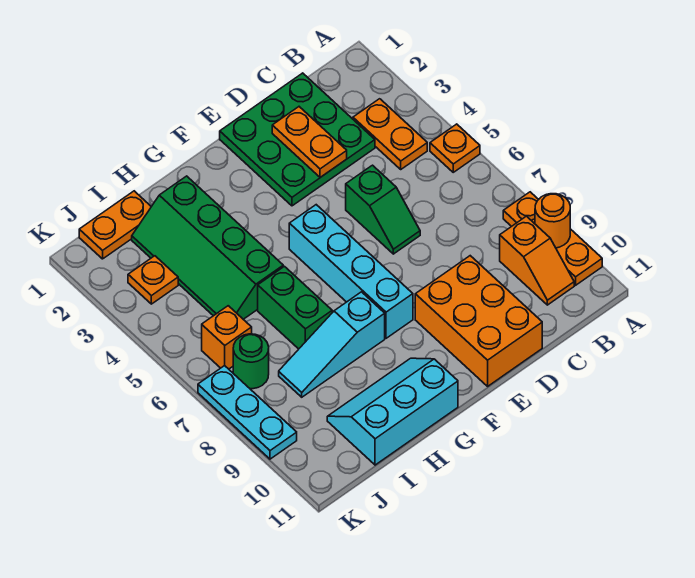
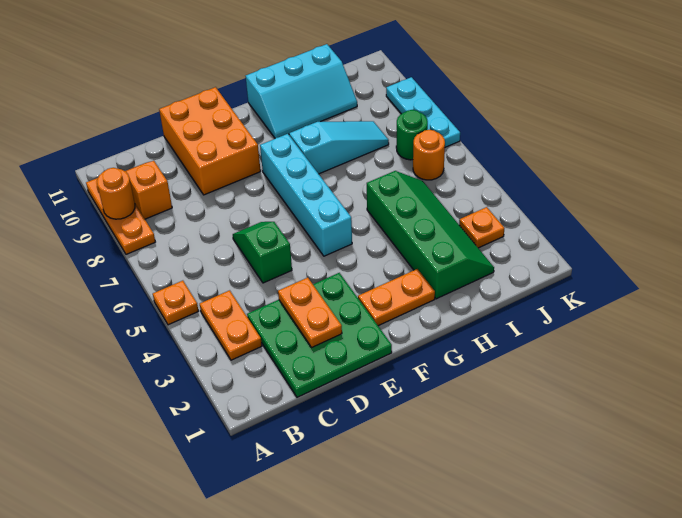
green 1x2 brick [258,266,332,349] -> none
orange 1x2 plate [79,191,151,259] -> orange 1x2 plate moved to [358,269,435,326]
orange 1x1 brick [202,306,252,369] -> orange 1x1 round brick [413,130,445,180]

